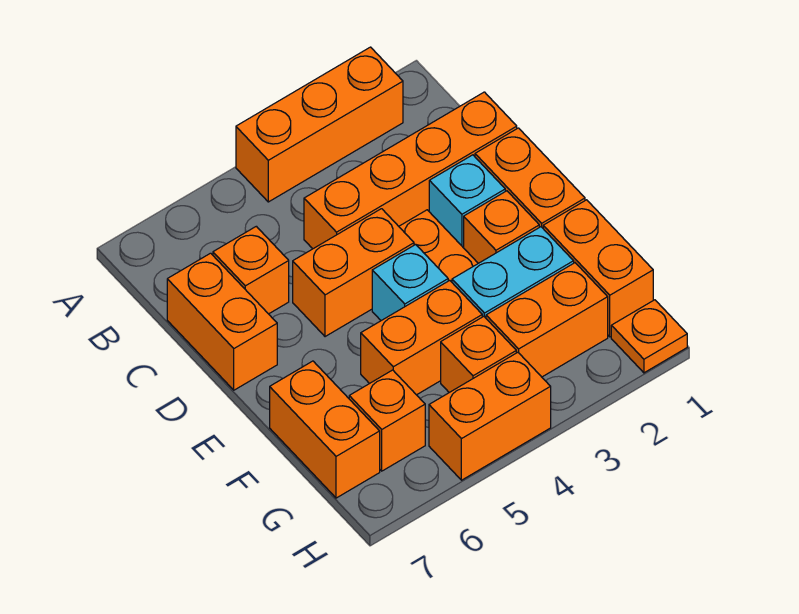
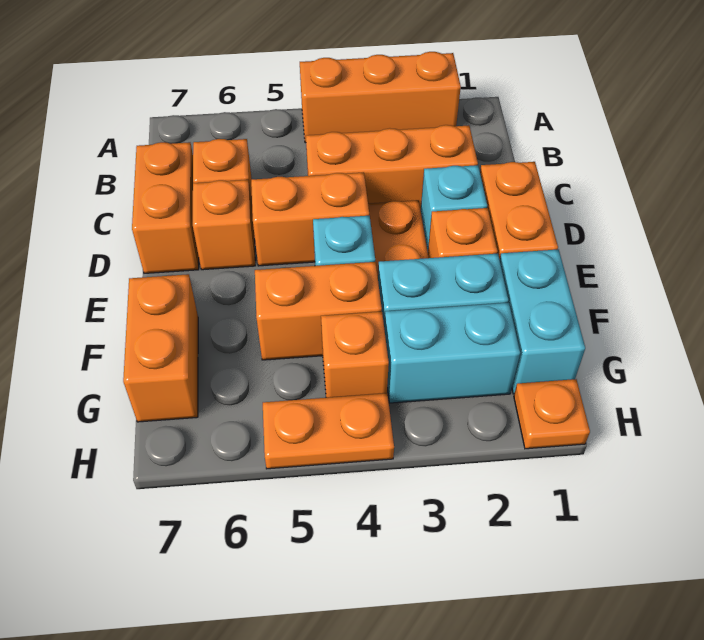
orange 1x4 brick [304,92,517,249] -> orange 1x3 brick [306,125,478,209]
orange 1x2 brick [543,200,653,337] -> cyan 1x2 brick [500,249,585,394]
orange 1x2 brick [486,263,608,377] -> cyan 1x2 brick [384,303,520,403]
orange 1x1 brick [349,370,425,471] -> orange 1x1 brick moved to [193,180,255,270]
orange 1x2 brick [429,352,551,480] -> orange 1x2 plate [263,393,394,469]

